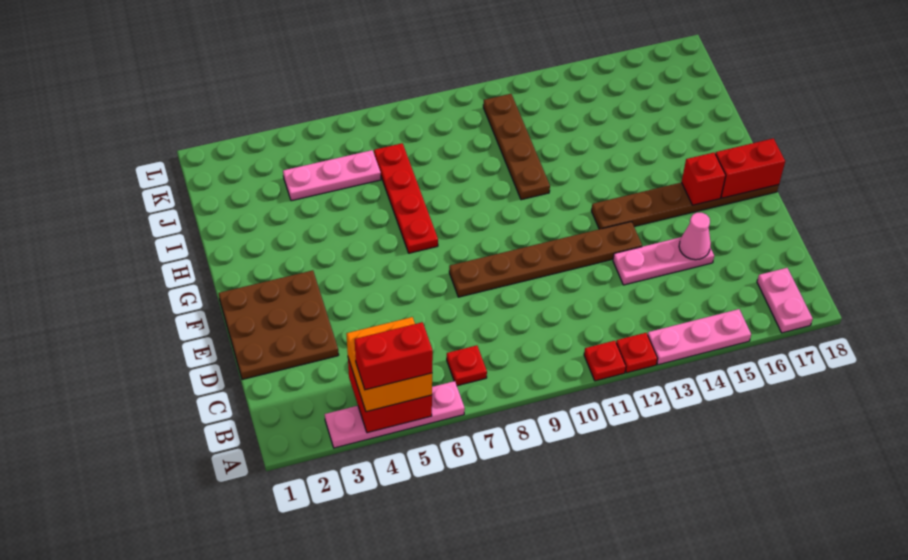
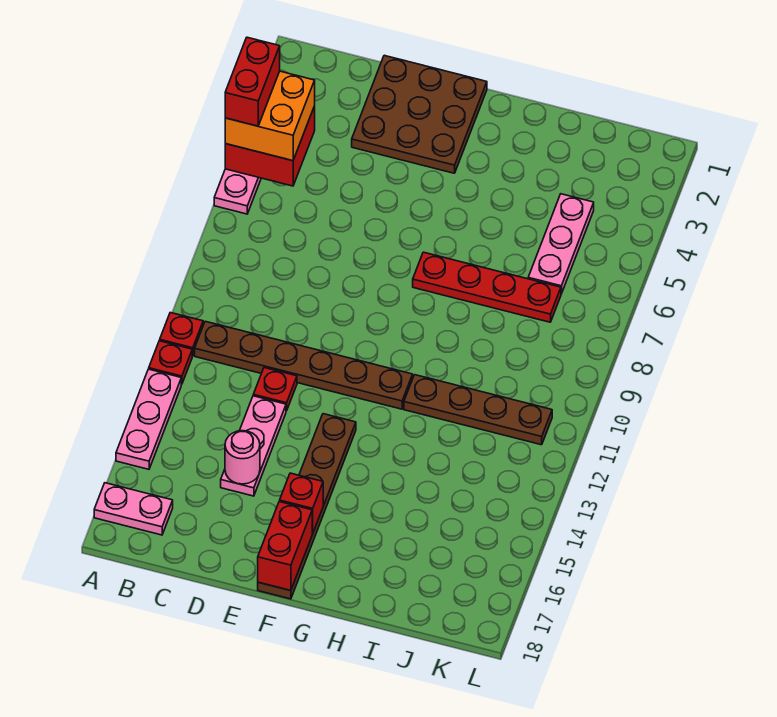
red 1x1 plate [447,345,487,386] -> red 1x1 plate moved to [253,368,297,411]
pink 1x1 cone [679,213,711,260] -> pink 1x1 round brick [225,431,260,484]
brown 1x6 plate [449,222,642,297] -> brown 1x6 plate turned to [195,321,413,409]

